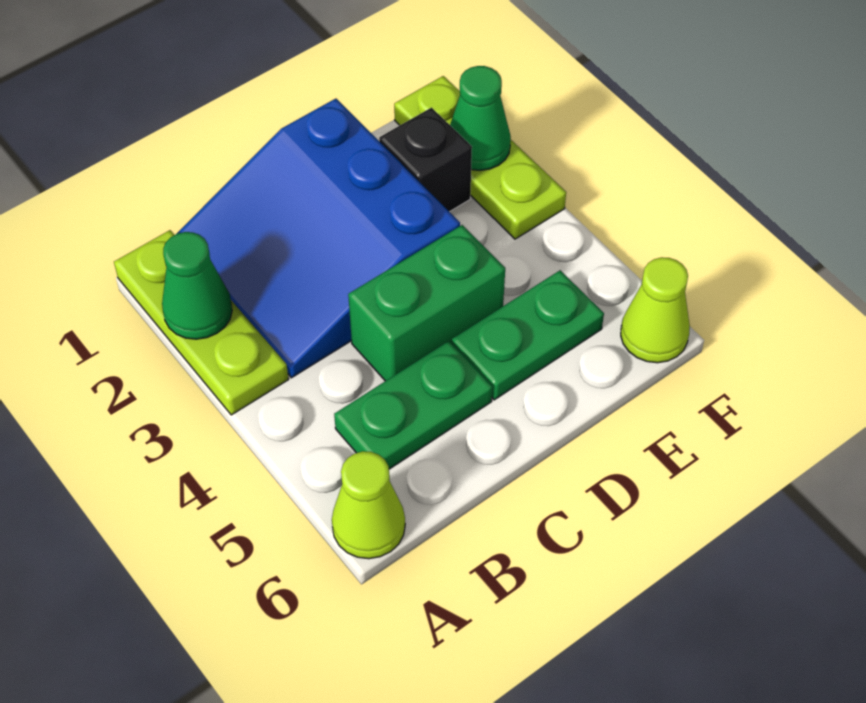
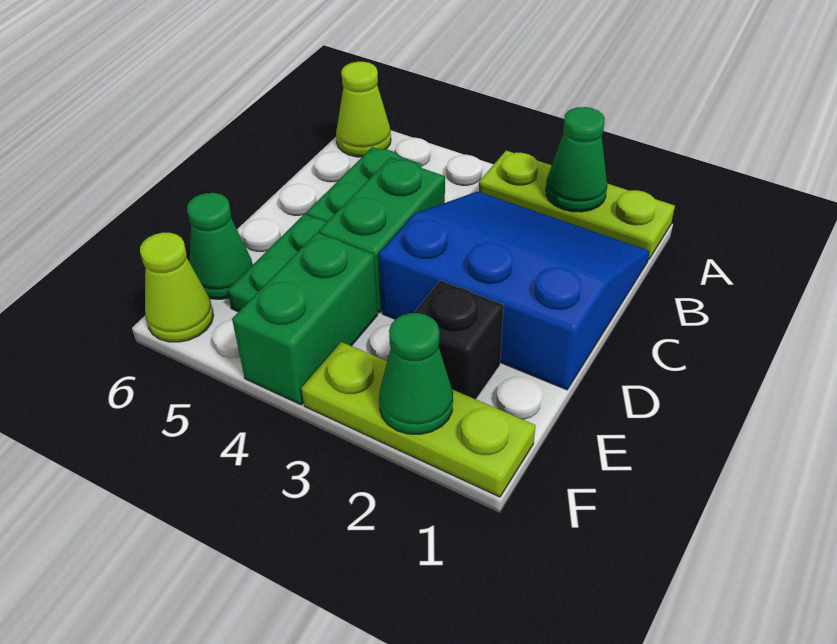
none -> green 1x2 brick [232,233,378,405]
none -> green 1x1 cone [187,193,253,299]

